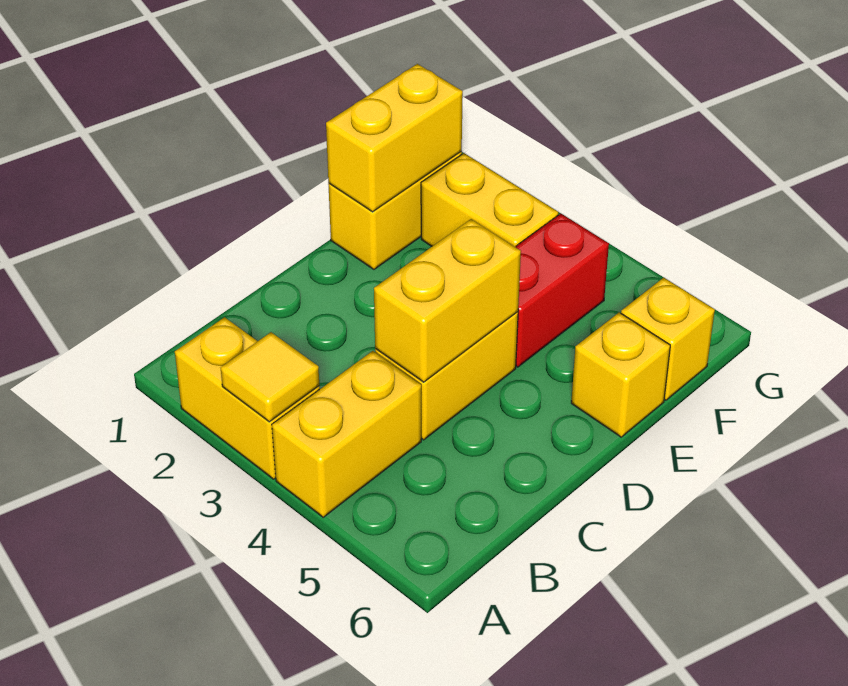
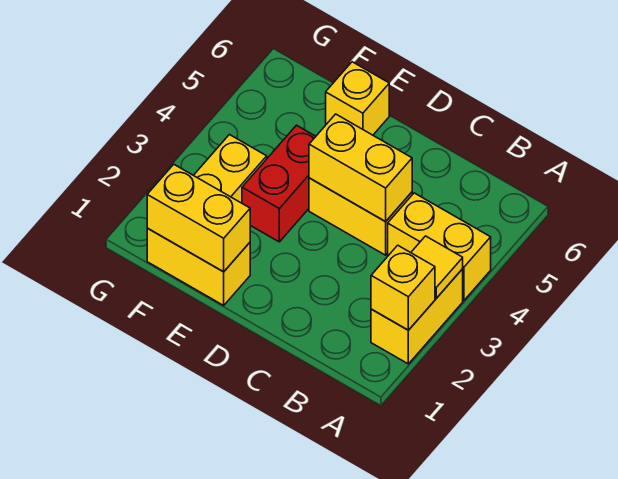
red 1x2 brick [515,214,609,367] -> red 1x2 brick turned to [242,125,316,242]
yellow 1x1 brick [621,278,715,400] -> yellow 1x1 brick moved to [371,245,435,330]

